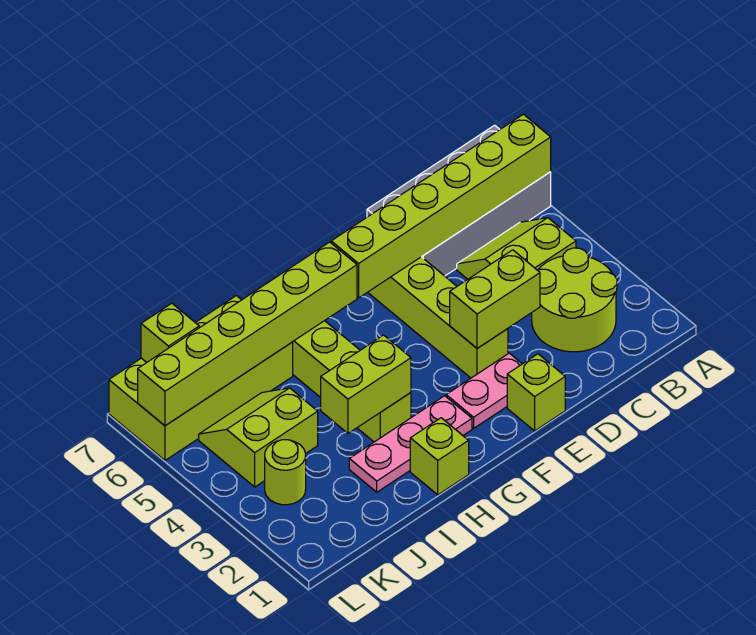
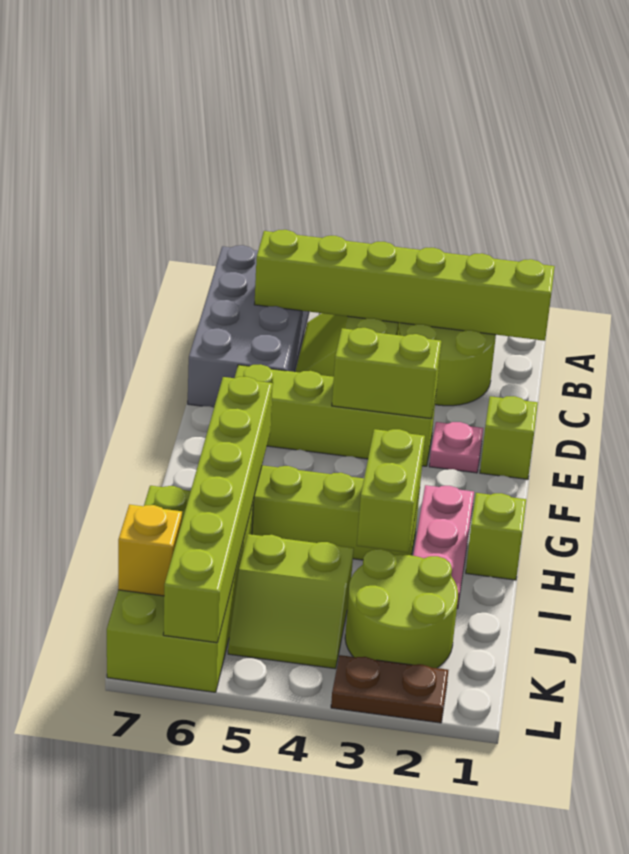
lime 1x6 brick [331,114,551,298] -> lime 1x6 brick turned to [254,230,555,341]
lime 1x2 brick [450,250,540,348] -> lime 1x2 brick turned to [332,328,441,419]
pink 1x2 plate [446,353,522,428] -> pink 1x1 plate [429,422,483,473]
lime 2x2 slope [199,388,318,487] -> lime 2x2 slope turned to [228,534,354,669]
lime 1x1 round brick [265,440,306,505] -> lime 2x2 round brick [345,549,458,668]
lime 1x1 brick [141,303,199,362] -> yellow 1x1 brick [118,505,182,596]
none -> brown 1x2 plate [331,655,449,723]

